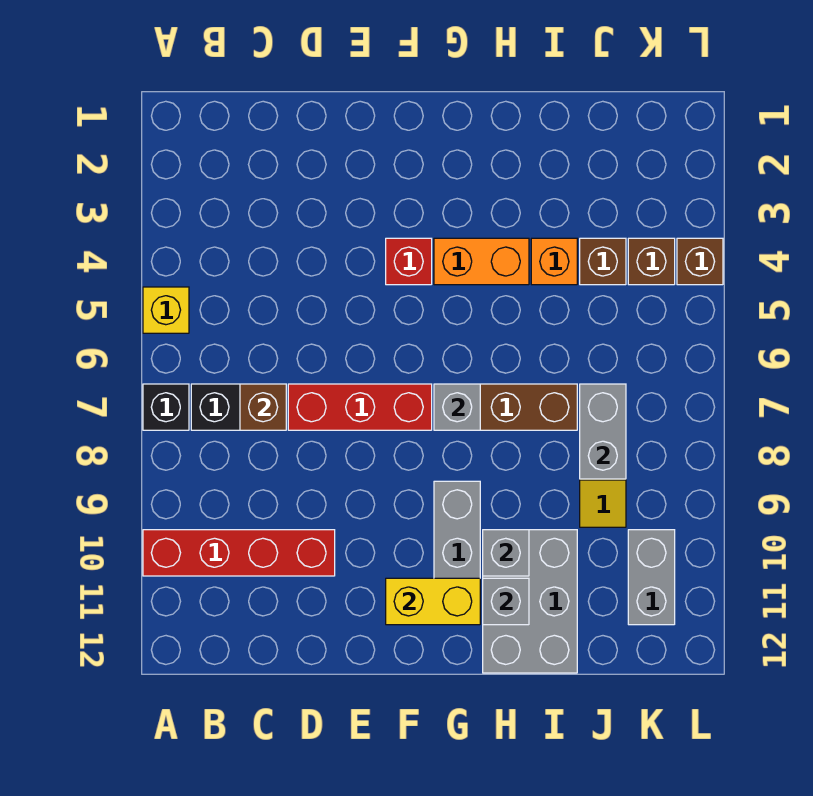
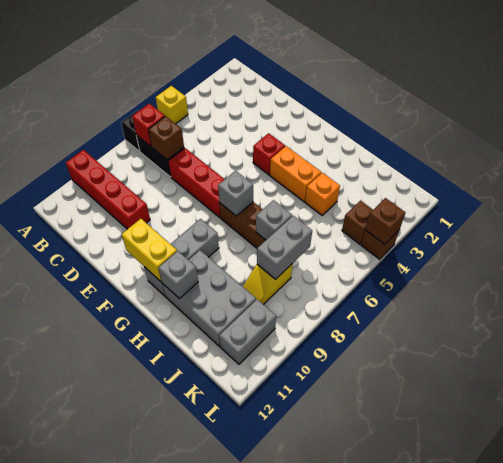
none -> red 1x1 brick [132,103,165,147]
grey 2x3 brick [483,530,577,673] -> grey 2x3 brick turned to [162,250,256,346]
grey 1x1 brick [483,530,529,576] -> grey 1x1 brick moved to [256,200,292,240]
brown 1x1 brick [580,238,626,285] -> brown 1x1 brick moved to [365,198,406,244]

